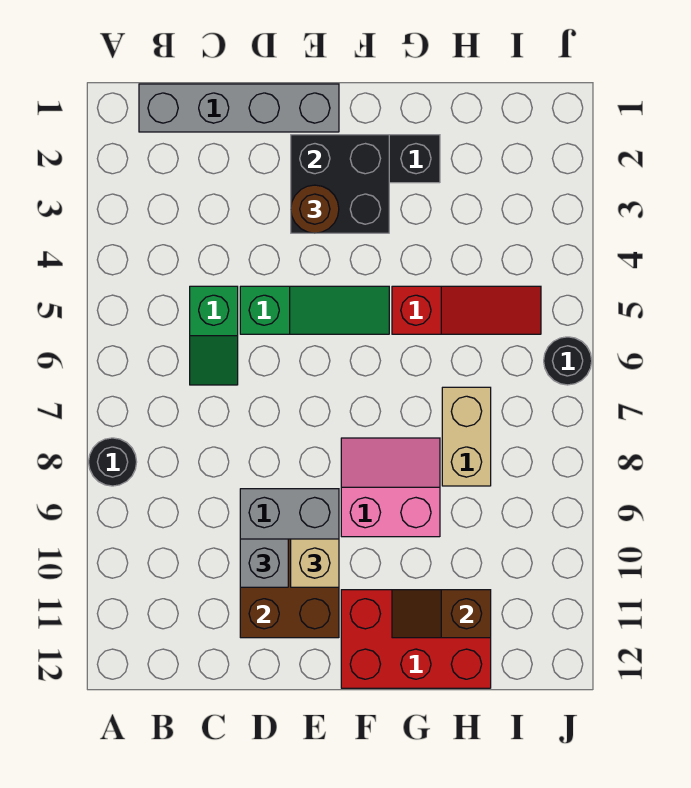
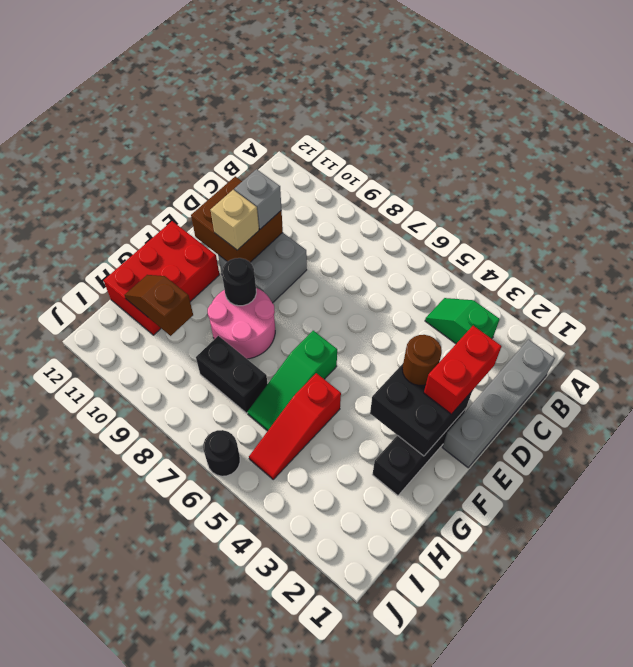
black 1x1 round brick [89,438,137,486] -> black 1x1 round brick moved to [222,258,256,306]
green 1x2 slope [190,286,238,385] -> green 1x2 slope moved to [425,298,500,344]
none -> red 1x2 brick [424,326,502,414]
green 1x3 slope [240,286,389,334] -> green 1x3 slope moved to [247,331,337,431]
pink 2x2 slope [341,438,440,537] -> pink 2x2 round brick [208,288,275,359]
brown 1x2 slope [392,590,491,638] -> brown 1x2 slope turned to [124,275,193,336]
tan 1x2 brick [442,387,491,486] -> black 1x2 brick [196,336,267,413]

